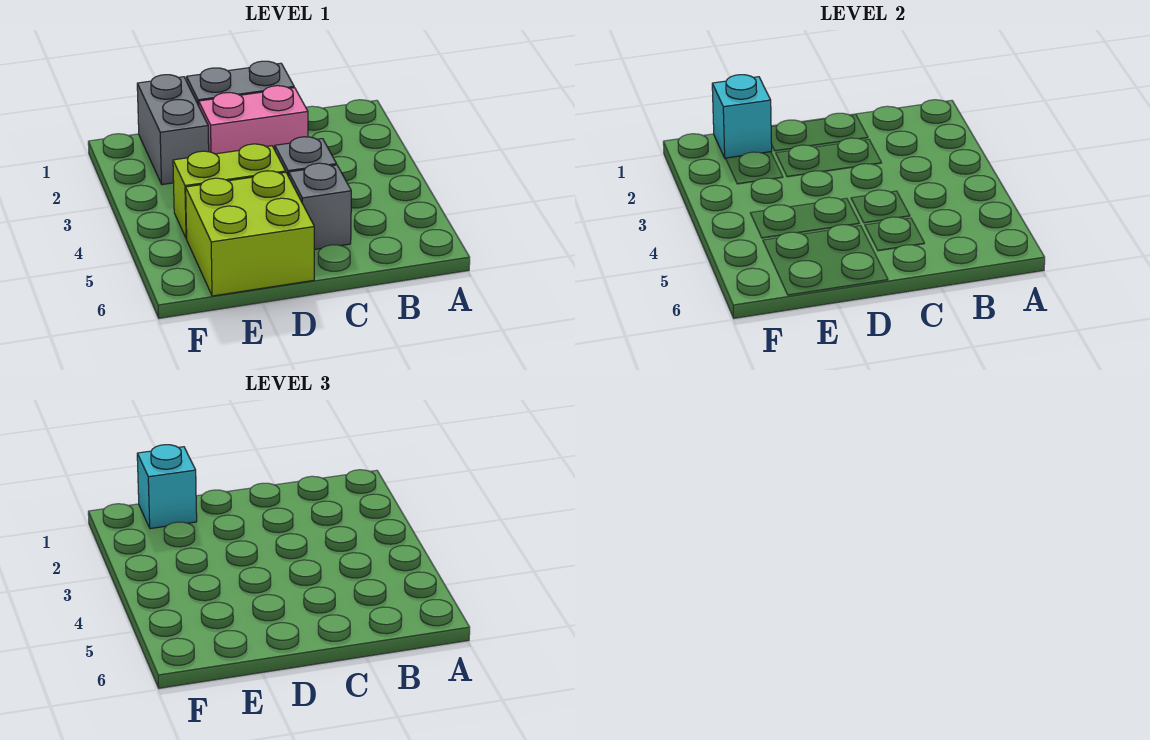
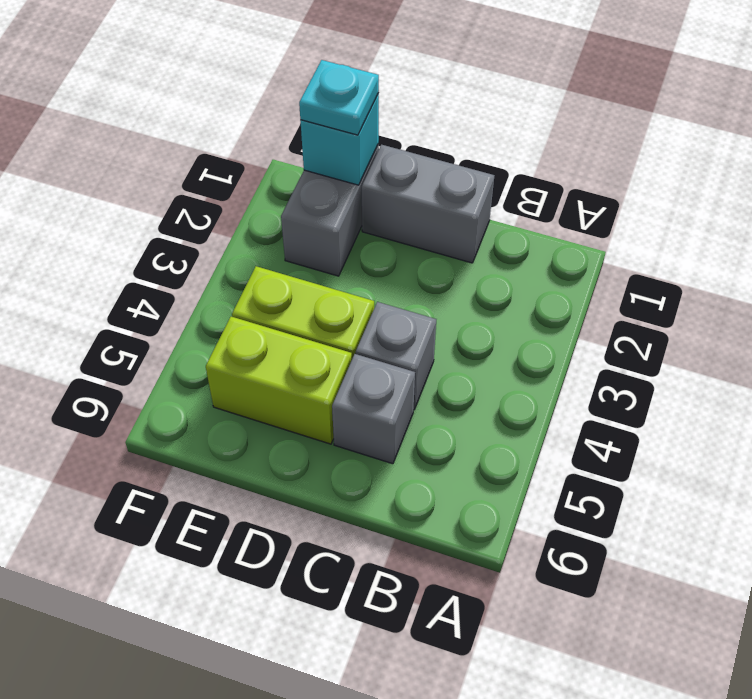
pink 1x2 brick [199,86,308,154] -> none
lime 2x2 brick [186,171,314,296] -> lime 1x2 brick [206,317,352,444]
cyan 1x1 brick [137,445,197,529] -> cyan 1x1 plate [299,60,379,135]

